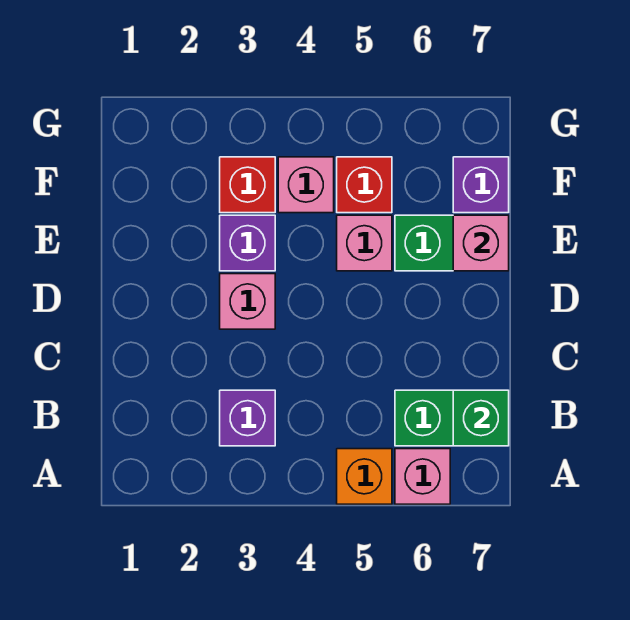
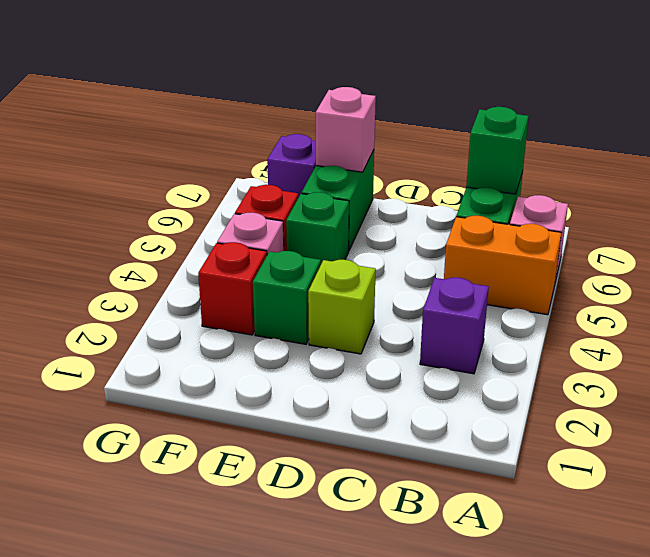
orange 1x1 brick [337,449,392,504] -> orange 1x2 brick [444,216,562,315]
pink 1x1 brick [220,274,275,329] -> lime 1x1 brick [308,260,376,354]
purple 1x1 brick [220,215,275,271] -> green 1x1 brick [253,251,321,344]
pink 1x1 brick [337,215,392,271] -> green 1x1 brick [286,192,349,264]

